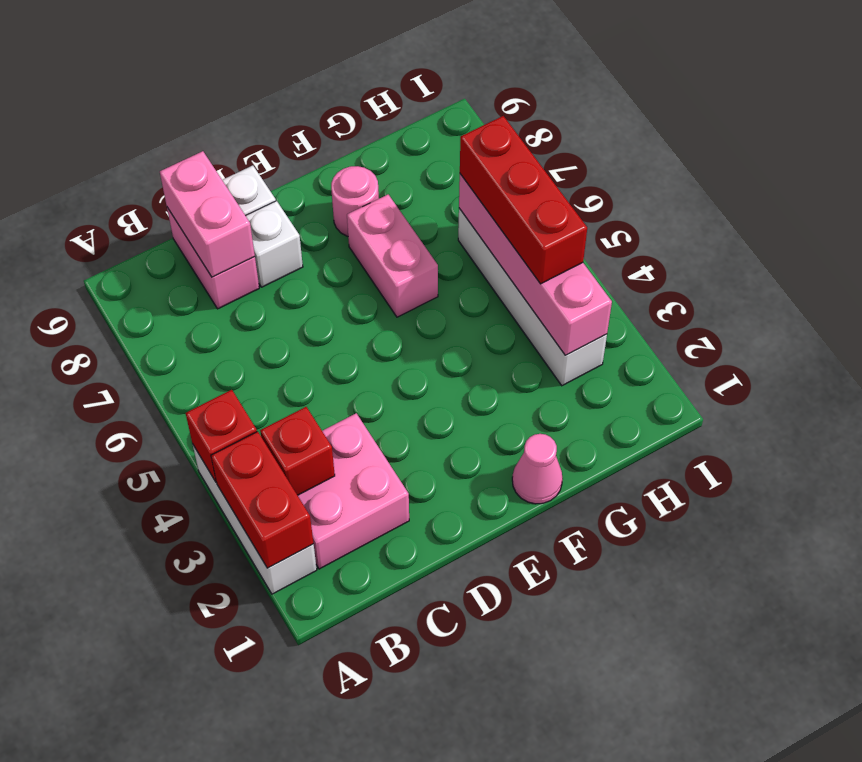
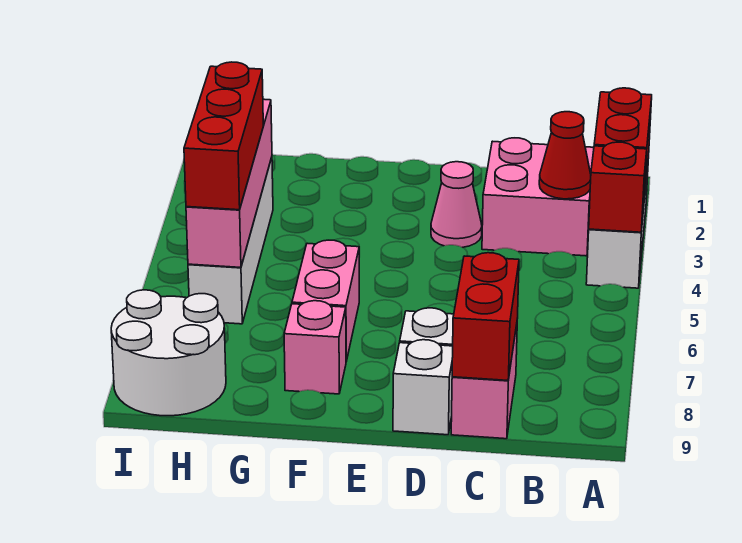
red 1x1 brick [260,407,335,495] -> red 1x1 cone [539,112,591,199]
pink 1x2 brick [160,151,255,277] -> red 1x2 brick [452,253,519,380]
pink 1x1 cone [512,434,563,504] -> pink 1x1 cone moved to [431,162,482,247]
pink 1x1 round brick [331,166,379,236] -> pink 1x1 brick [284,301,346,394]
none -> white 2x2 round brick [111,290,226,416]

